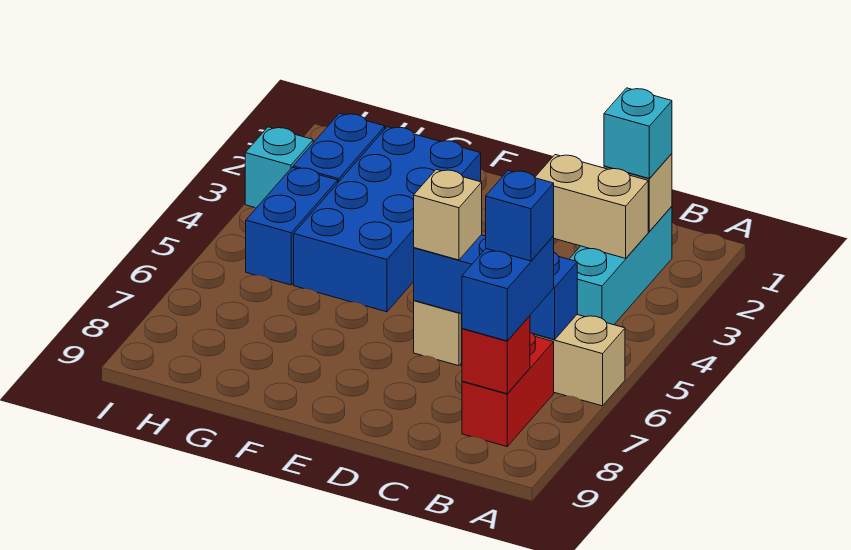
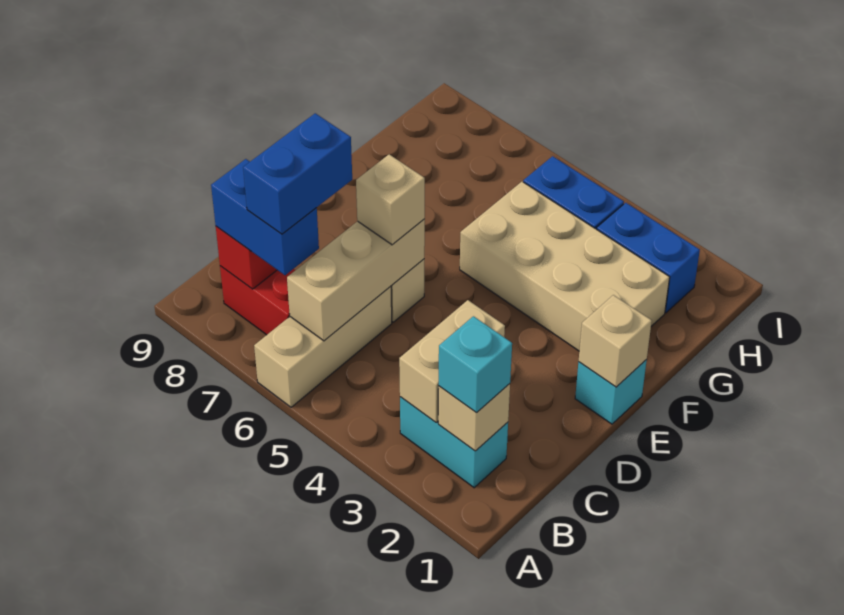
cyan 1x3 brick [569,206,672,325] -> cyan 1x2 brick [400,397,508,488]
blue 1x3 brick [414,235,577,340] -> tan 1x3 brick [287,219,425,341]
blue 1x1 brick [486,170,554,261] -> blue 1x2 brick [243,113,352,234]
none -> tan 1x1 brick [579,295,652,387]
blue 2x4 brick [294,127,481,312] -> tan 2x4 brick [460,182,670,351]
cyan 1x1 brick [245,127,313,208] -> cyan 1x1 brick moved to [575,360,647,424]

